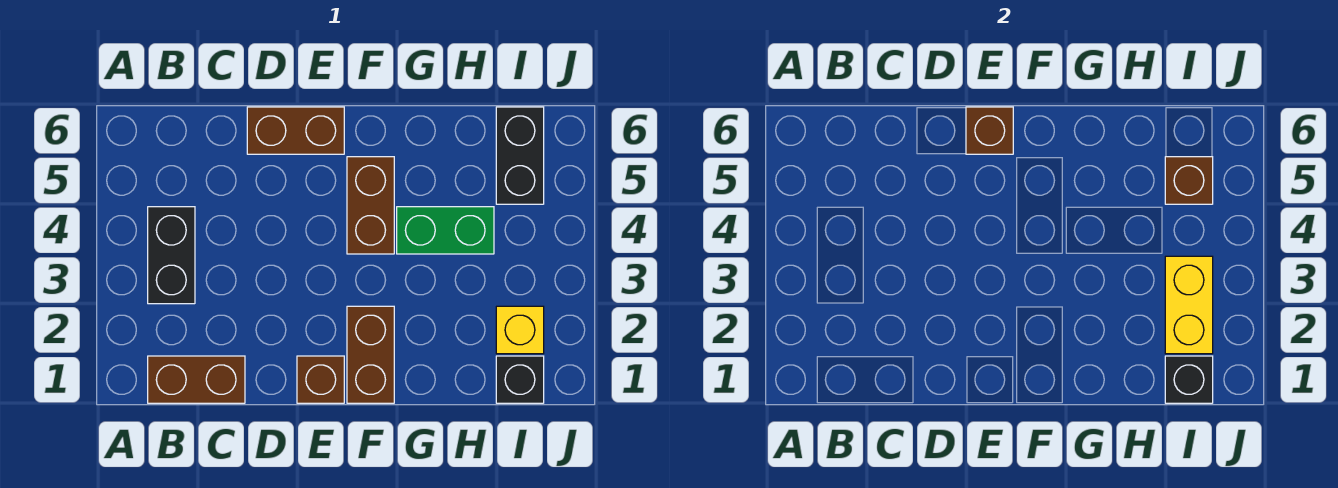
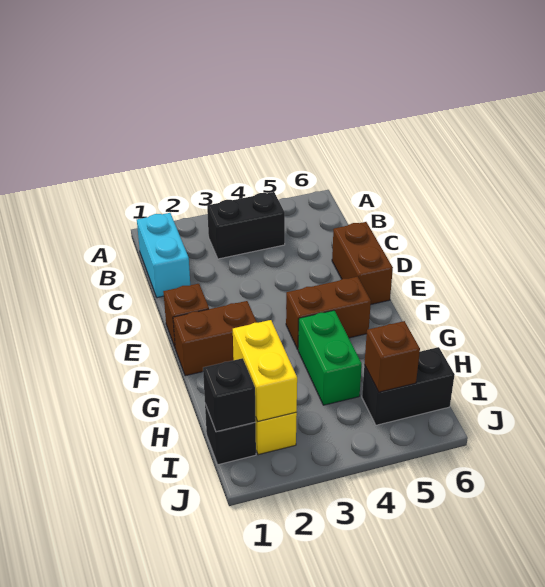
brown 1x2 brick [148,356,245,403] -> cyan 1x2 brick [137,213,190,298]
brown 1x1 brick [966,107,1013,154] -> none
yellow 1x2 brick [1165,256,1213,354] -> yellow 1x2 brick turned to [233,320,297,422]

